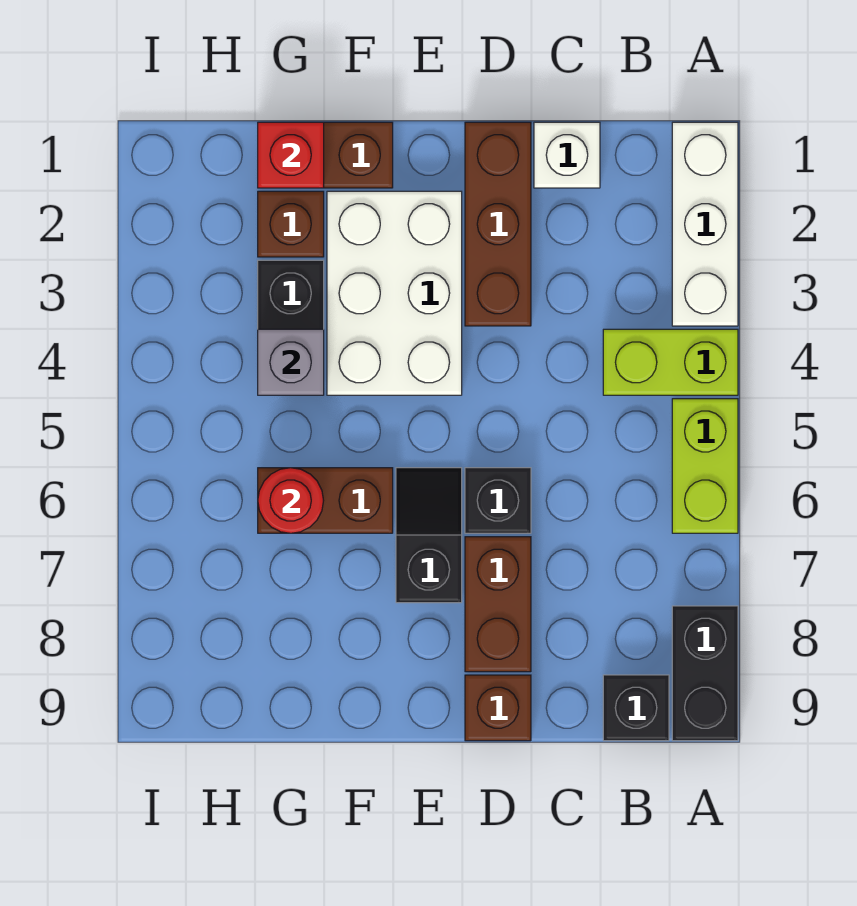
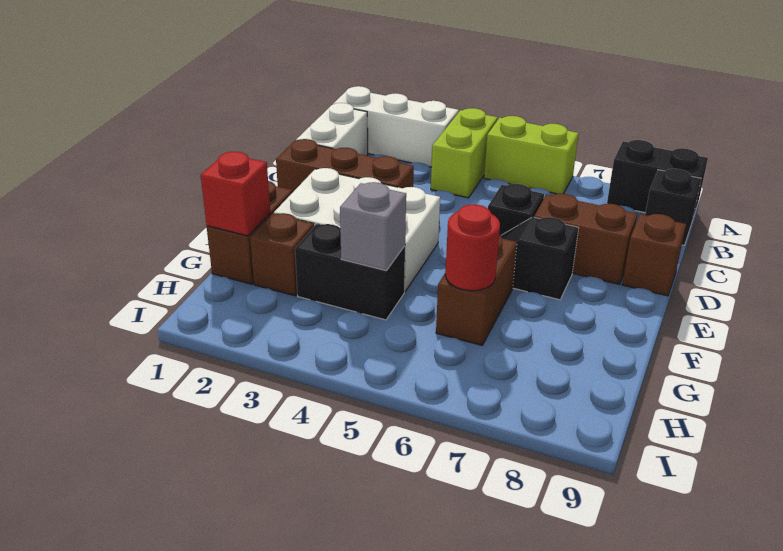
white 1x1 brick [534,122,600,188] -> white 1x2 brick [296,103,368,156]

